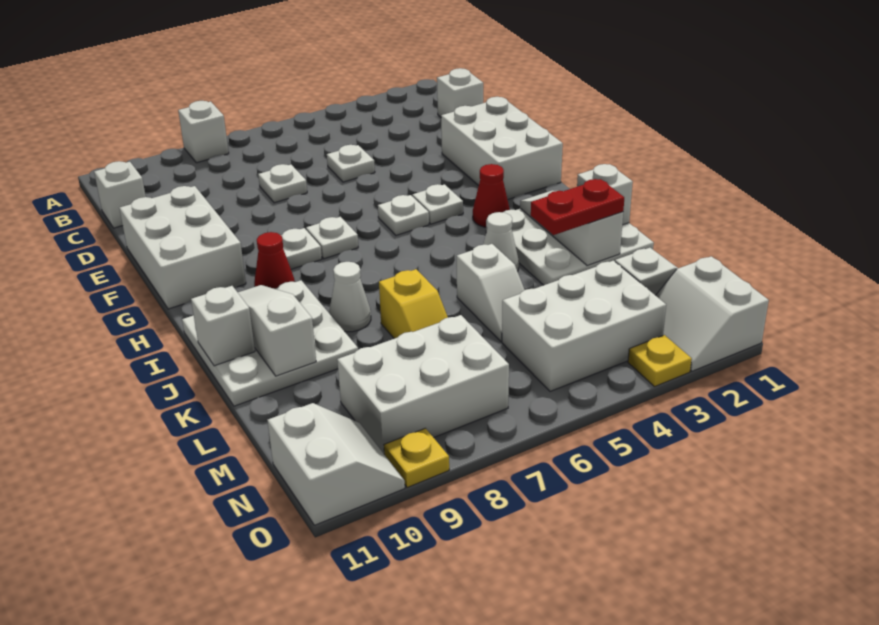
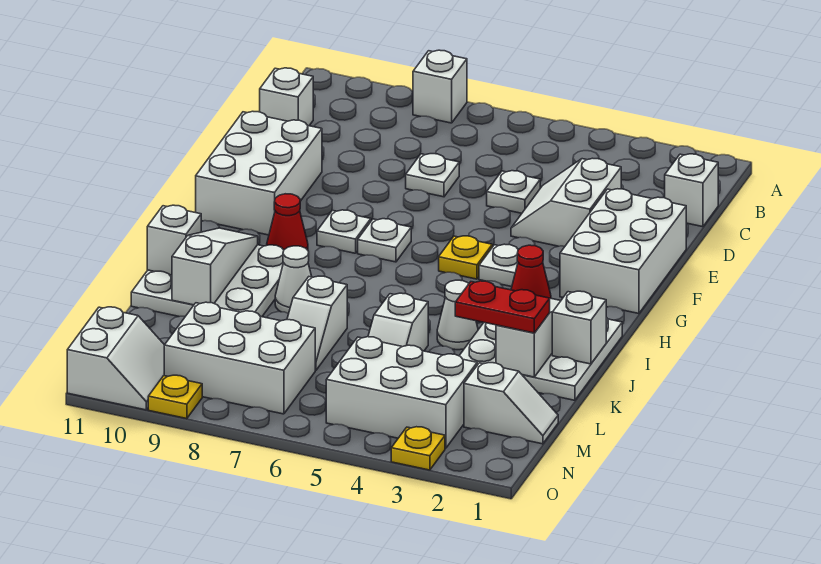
white 1x1 plate [378,195,429,235] -> yellow 1x1 plate [439,236,492,279]
yellow 1x2 slope [379,269,448,339] -> white 1x2 slope [287,276,347,371]
white 2x2 slope [656,256,769,371] -> white 2x2 slope moved to [511,158,621,246]

